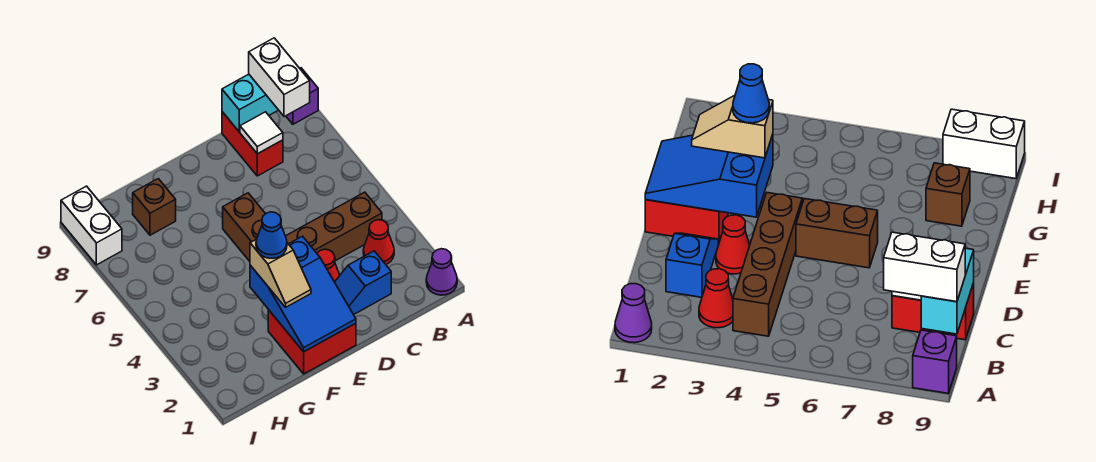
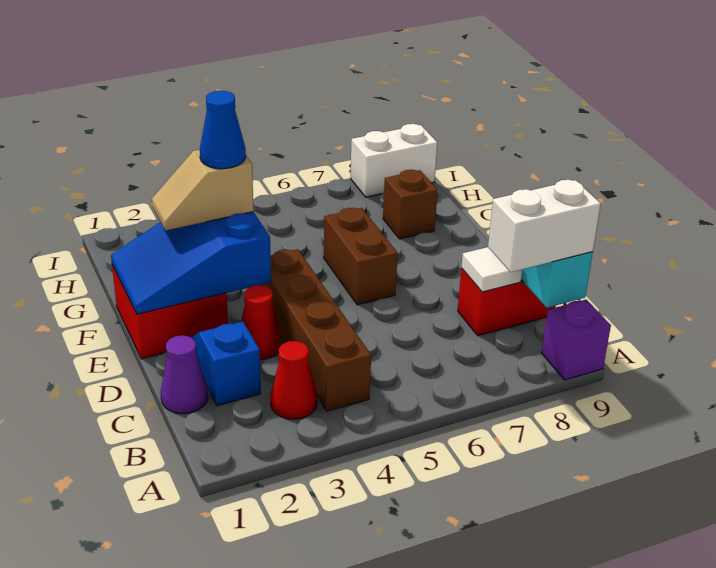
purple 1x1 cone [426,249,457,295] -> purple 1x1 cone moved to [161,335,208,414]
brown 1x2 brick [223,193,265,261] -> brown 1x2 brick turned to [324,208,398,305]

